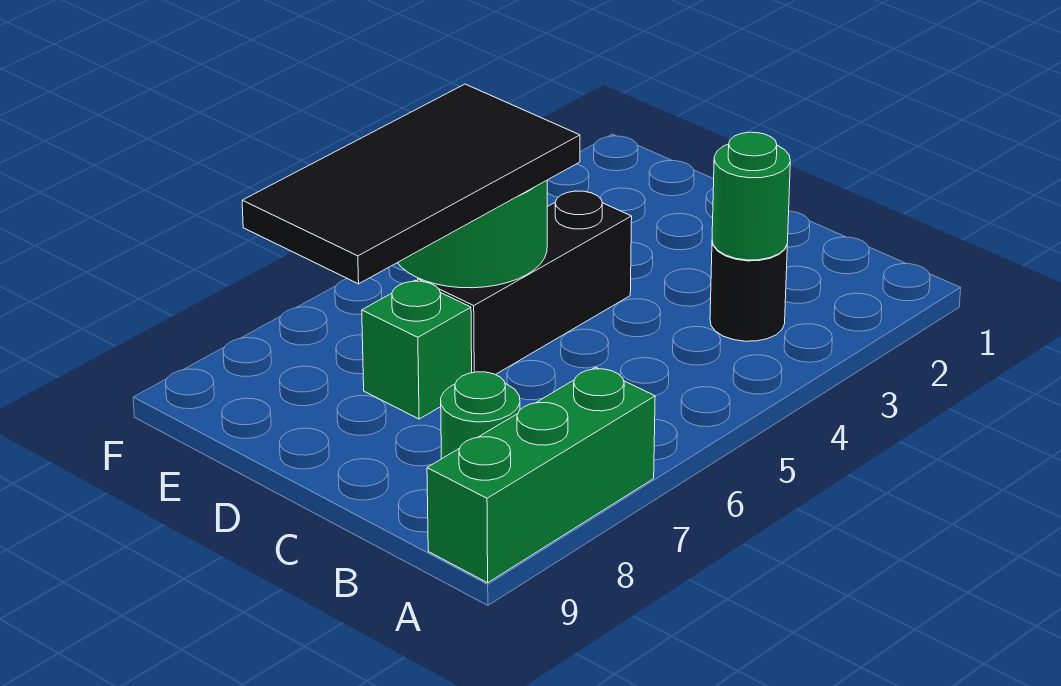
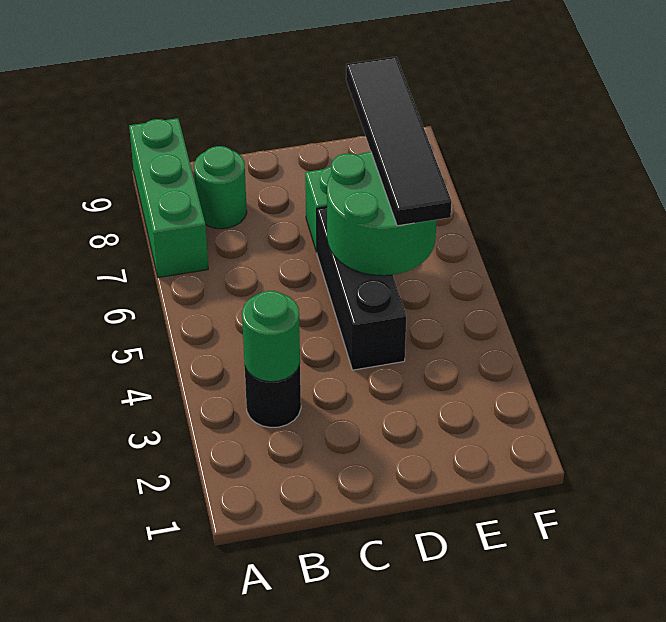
black 2x4 tile [242,84,580,284] -> black 1x4 tile [346,57,452,226]

